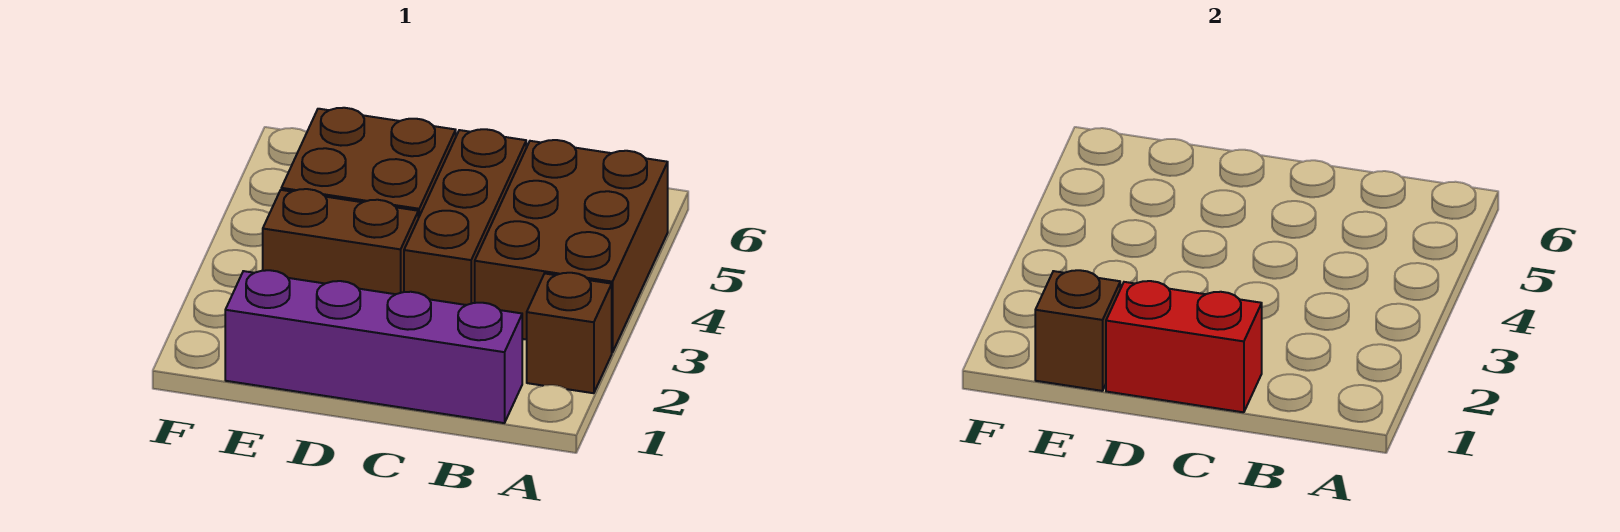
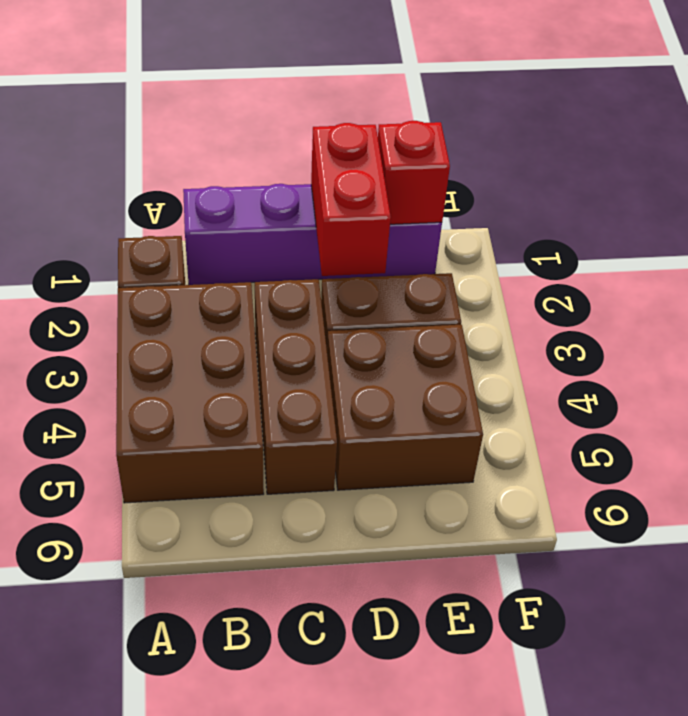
red 1x2 brick [1106,281,1262,412] -> red 1x2 brick turned to [311,123,391,276]
brown 1x1 brick [1035,270,1120,391] -> red 1x1 brick [378,121,450,224]

